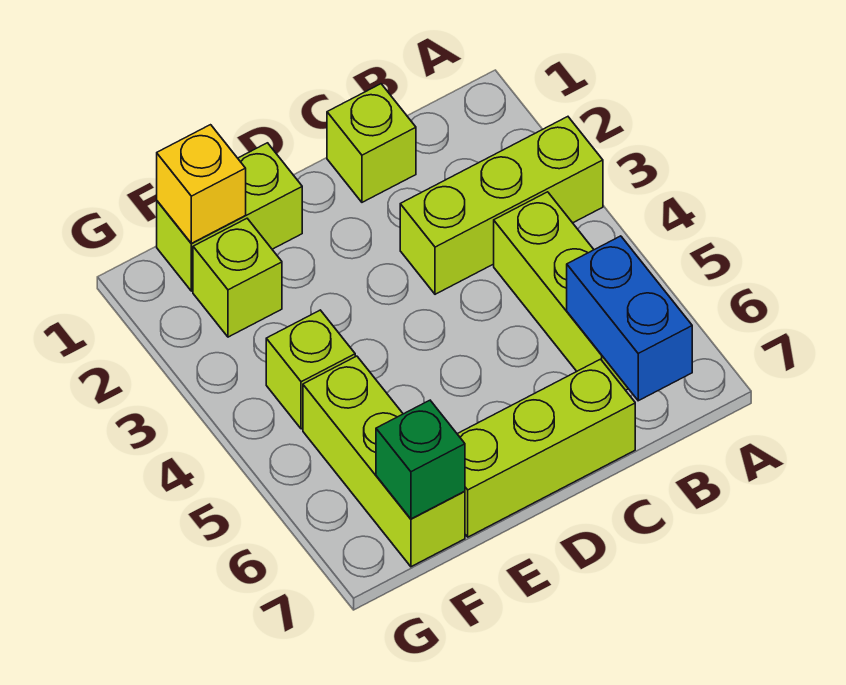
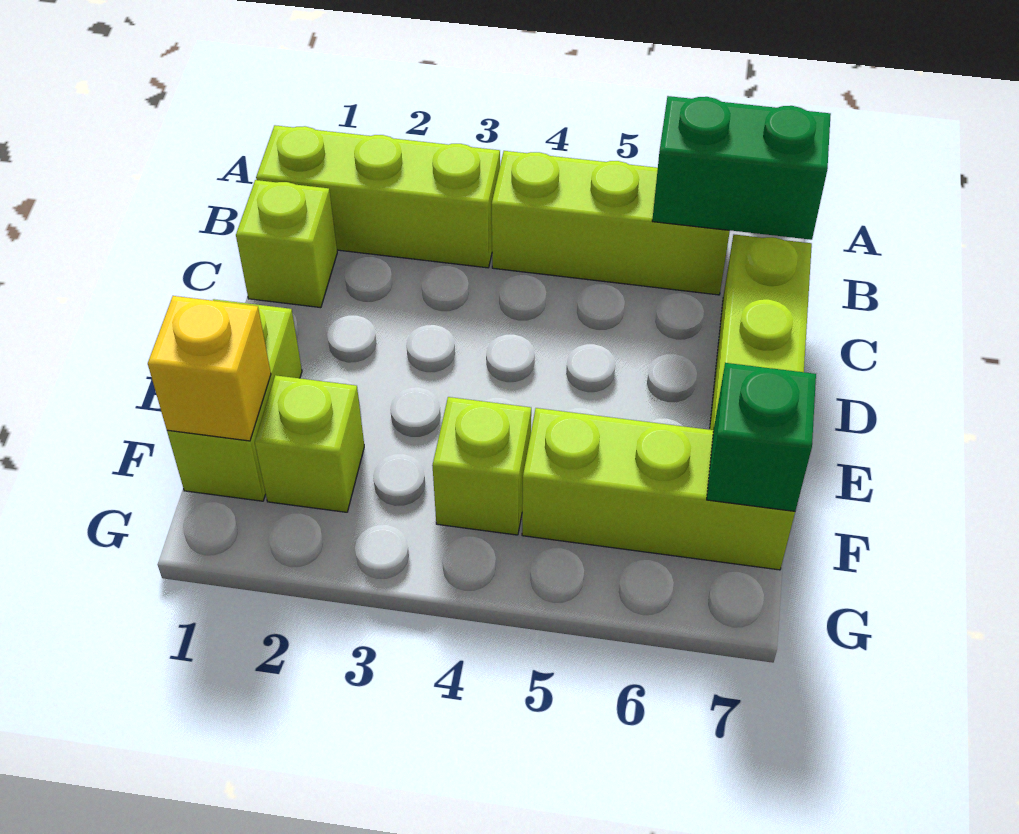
lime 1x3 brick [400,117,603,294] -> lime 1x3 brick turned to [256,125,500,268]
blue 1x2 brick [567,236,692,401] -> green 1x2 brick [652,96,831,240]

